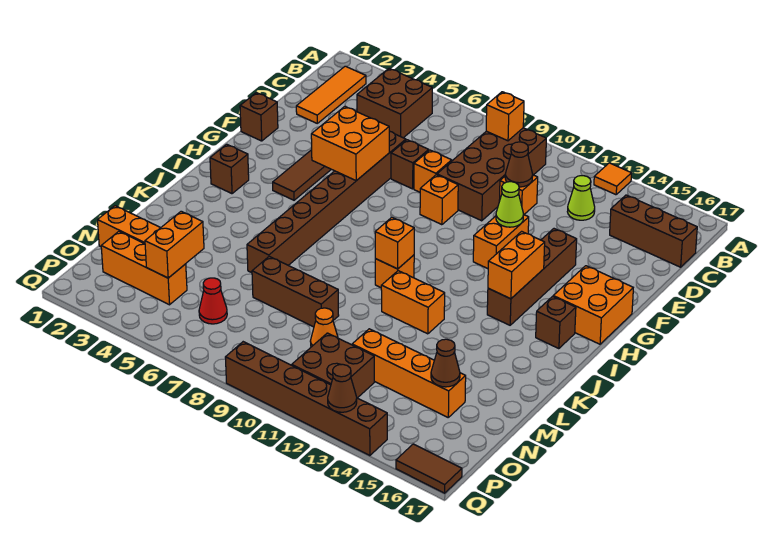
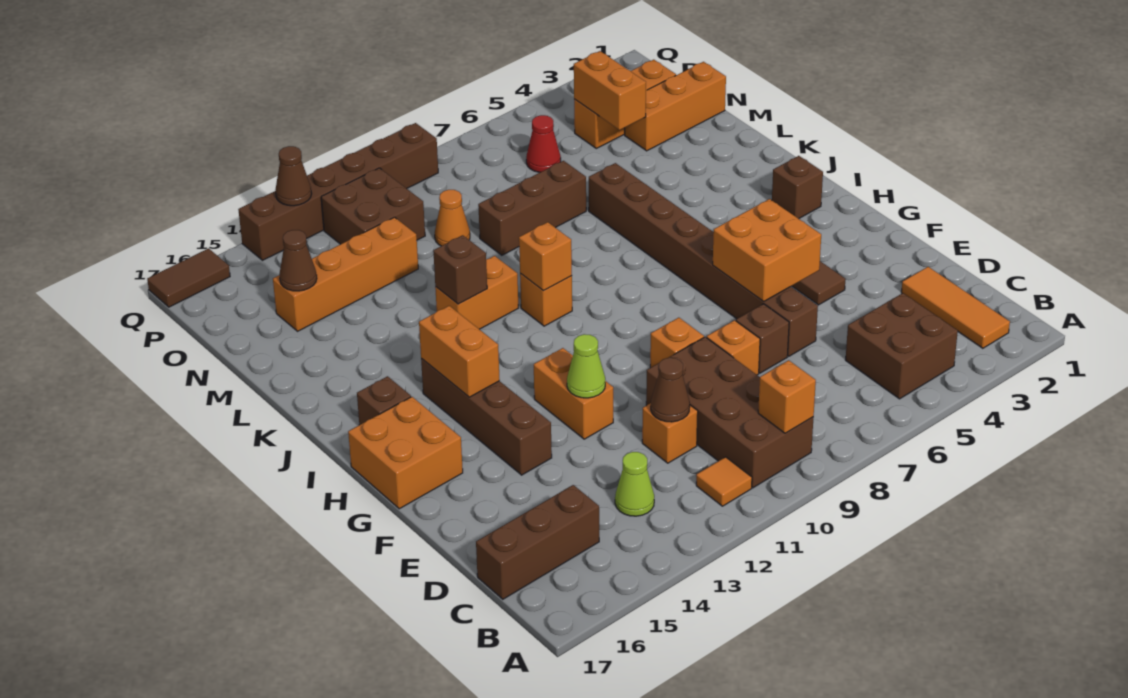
orange 1x1 tile [594,163,632,195] -> orange 1x1 tile moved to [696,457,752,506]
brown 1x1 brick [240,93,278,141] -> brown 1x1 brick moved to [433,235,487,304]

